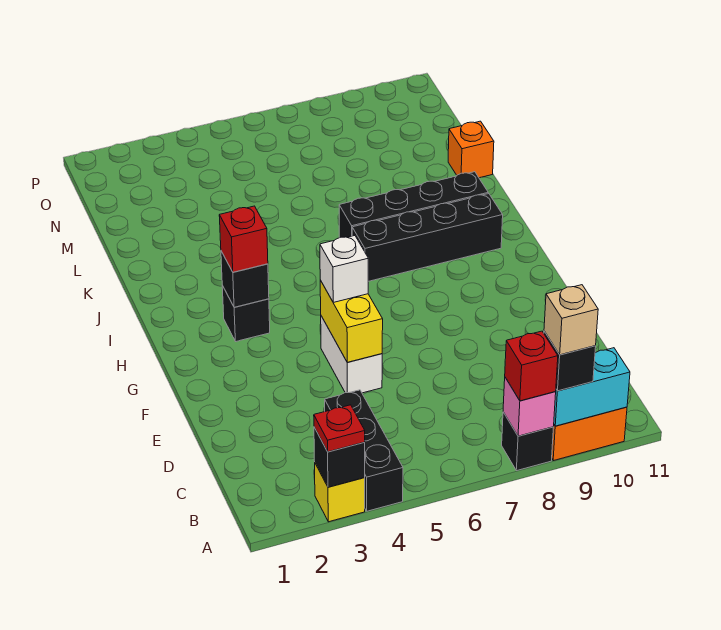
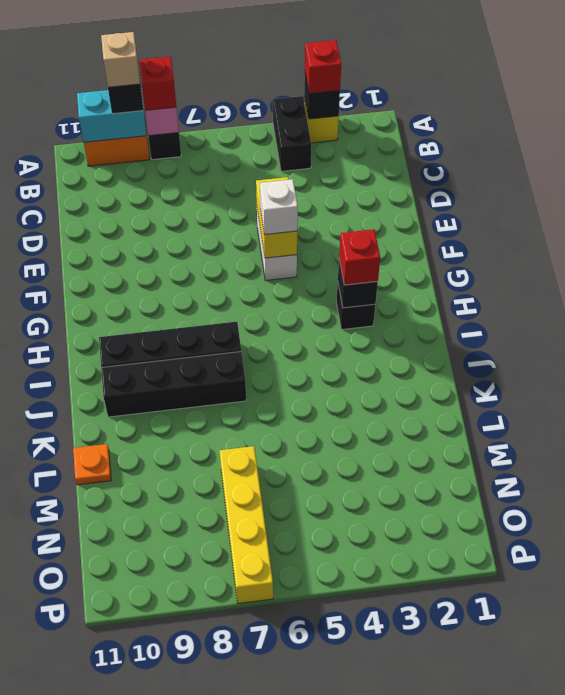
red 1x1 plate [314,405,365,452] -> red 1x1 brick [305,40,341,94]
black 1x3 brick [325,390,403,511] -> black 1x2 brick [273,96,311,171]
orange 1x1 brick [448,121,494,178] -> orange 1x1 plate [73,444,111,485]
none -> yellow 1x4 brick [220,446,273,603]

